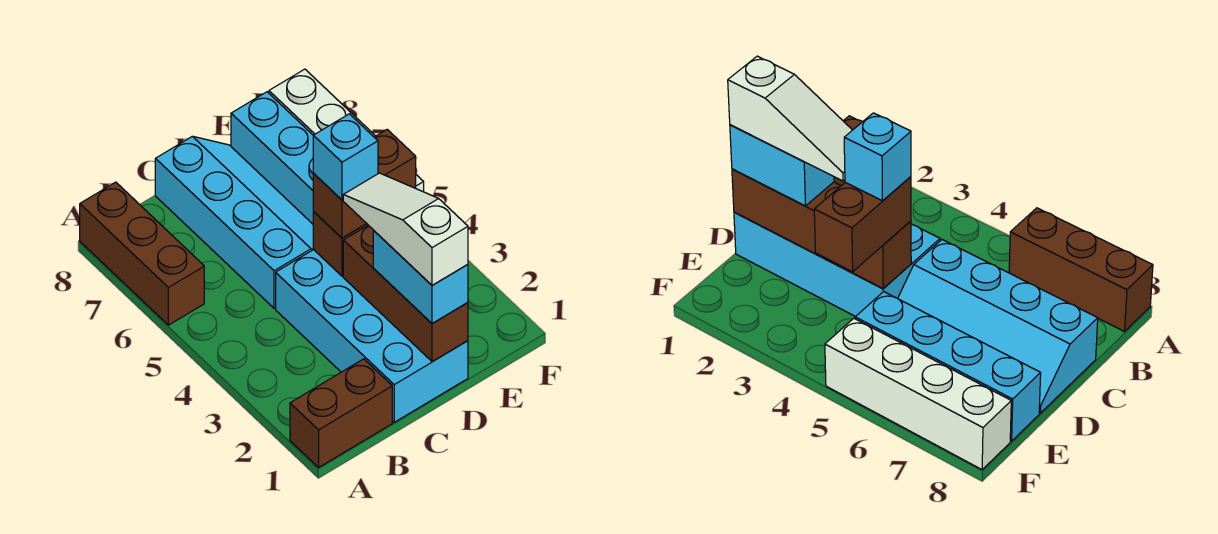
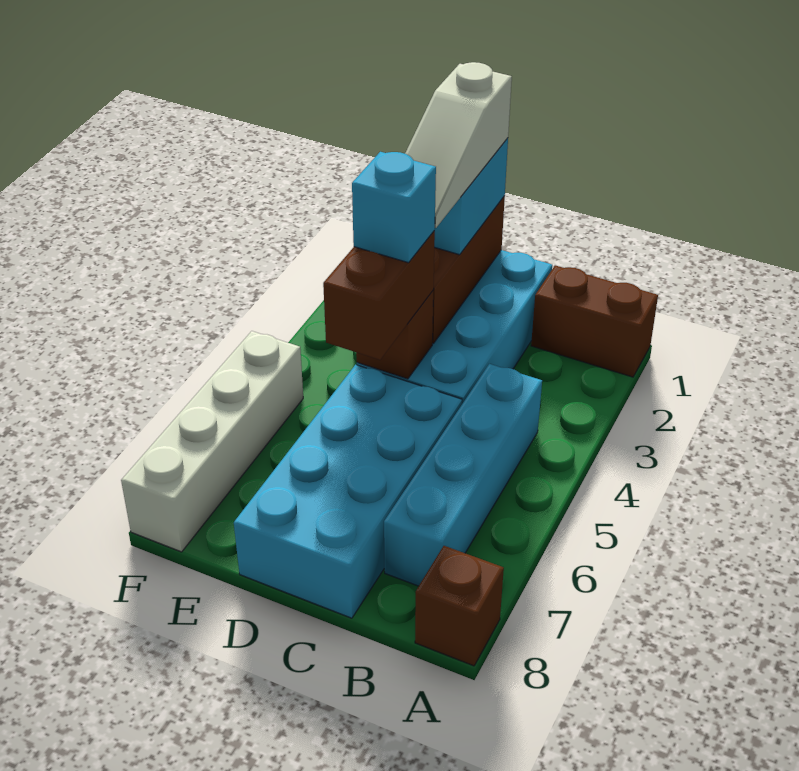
brown 1x3 brick [80,182,204,325] -> brown 1x1 brick [415,546,504,666]
cyan 2x4 slope [155,136,313,308] -> cyan 2x4 brick [234,365,462,618]
brown 1x2 brick [313,130,416,238] -> brown 1x2 brick turned to [323,231,435,360]
cyan 1x4 brick [231,92,313,224] -> cyan 1x4 brick moved to [384,364,542,586]

